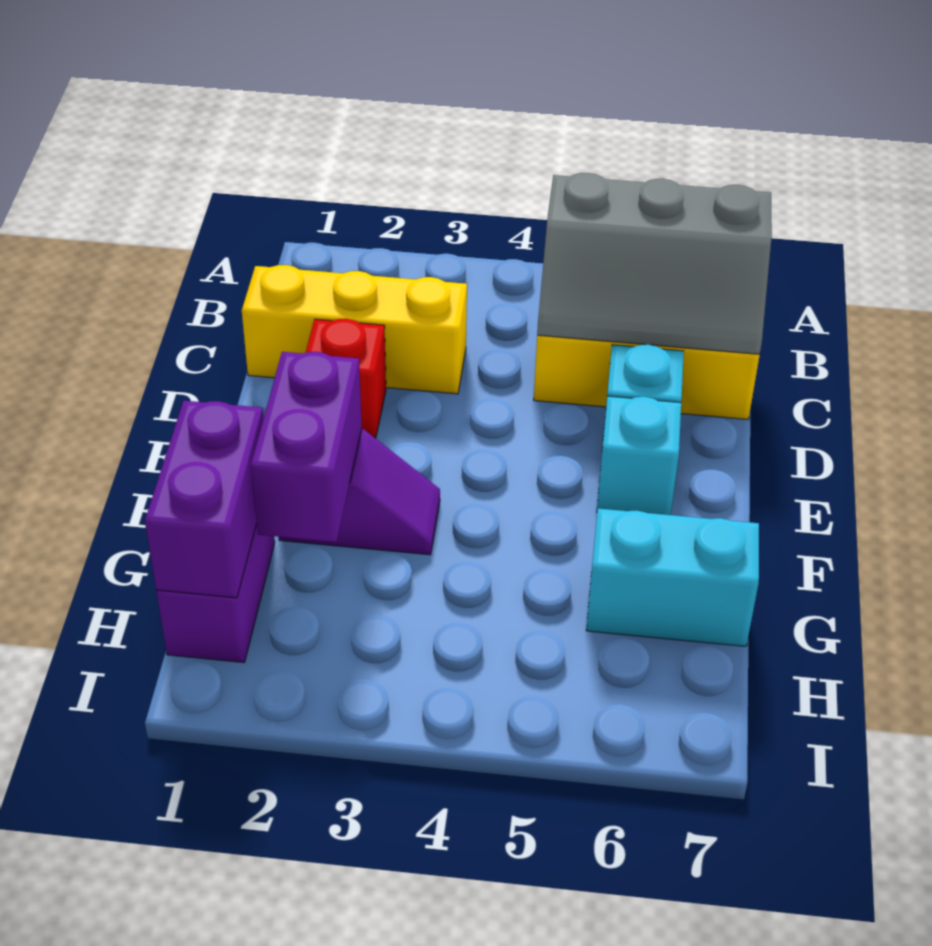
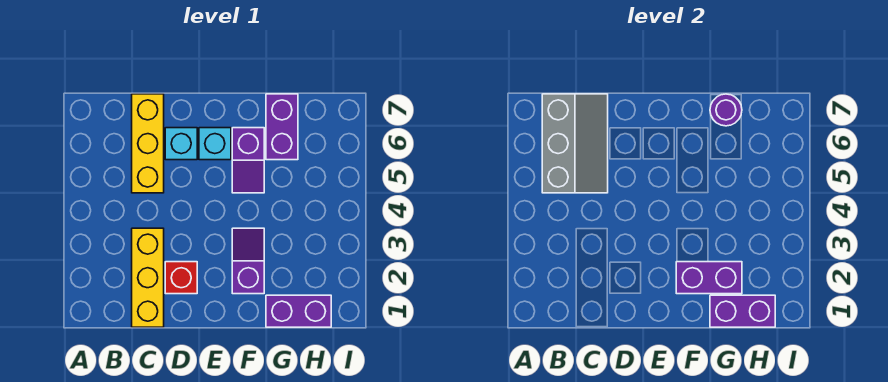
none -> purple 1x2 slope [232,128,264,193]
cyan 1x2 brick [586,508,759,646] -> purple 1x2 brick [266,94,298,160]
none -> purple 1x1 round brick [710,94,742,126]

